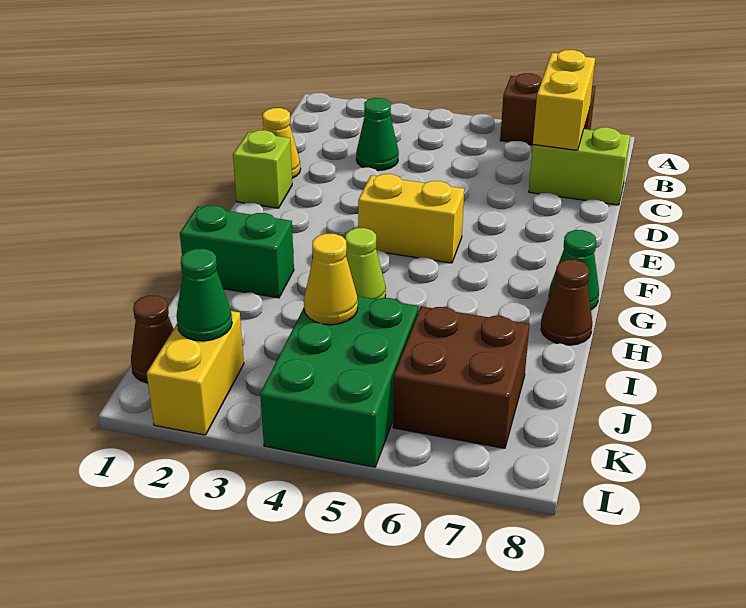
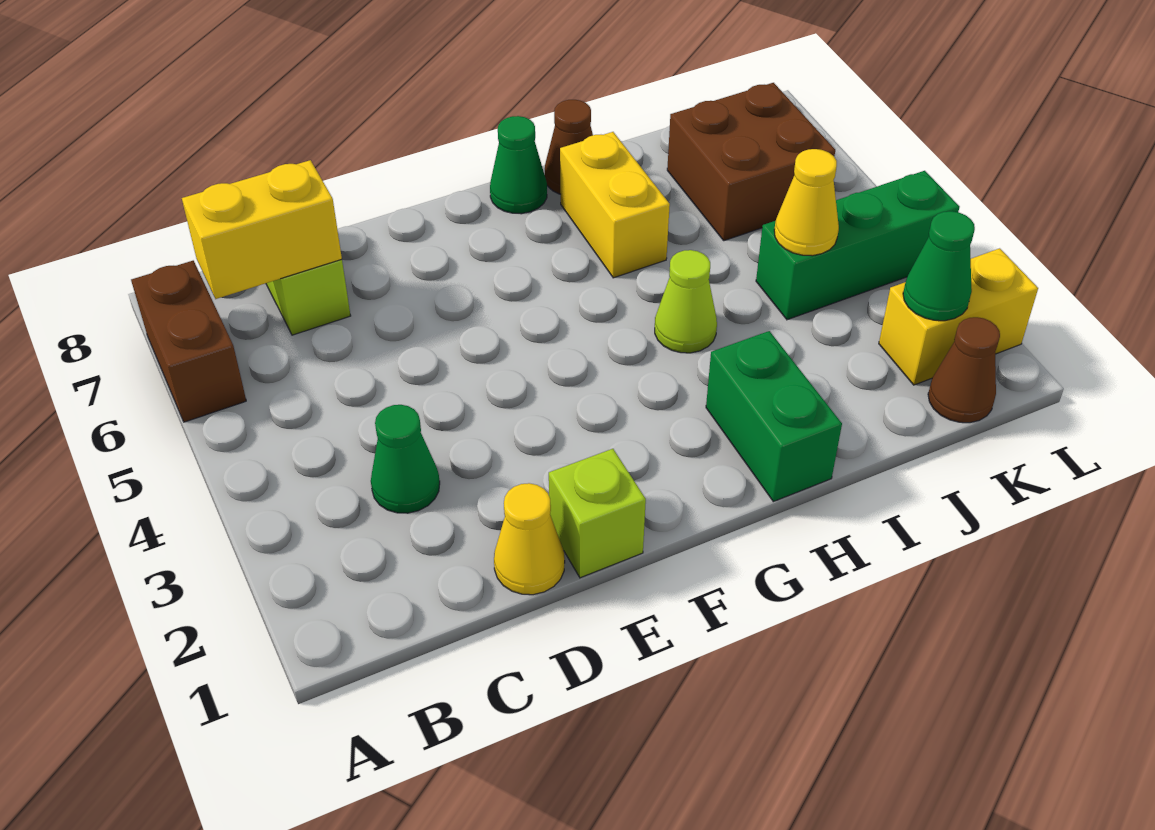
yellow 1x2 brick [358,174,464,263] -> yellow 1x2 brick moved to [560,132,670,278]
green 2x3 brick [260,296,418,467] -> green 1x3 brick [756,171,959,320]

